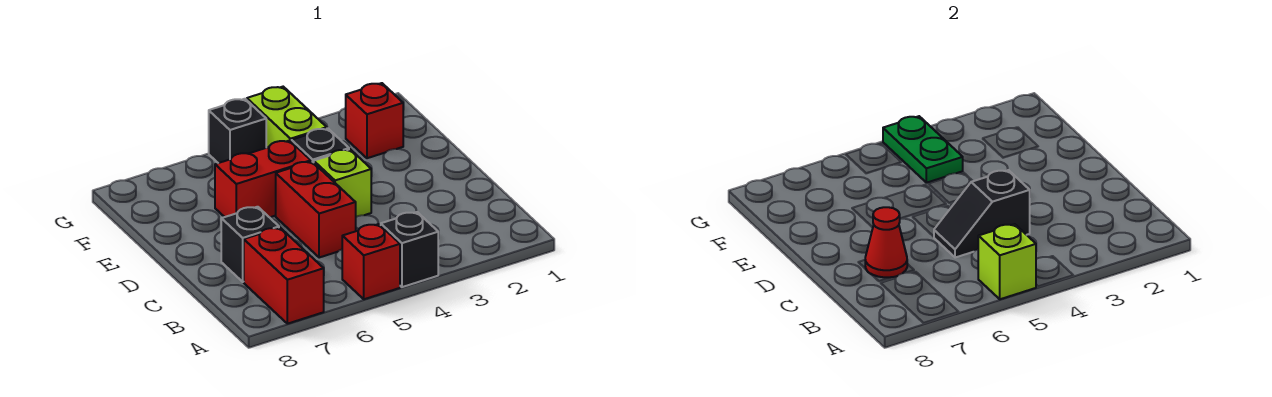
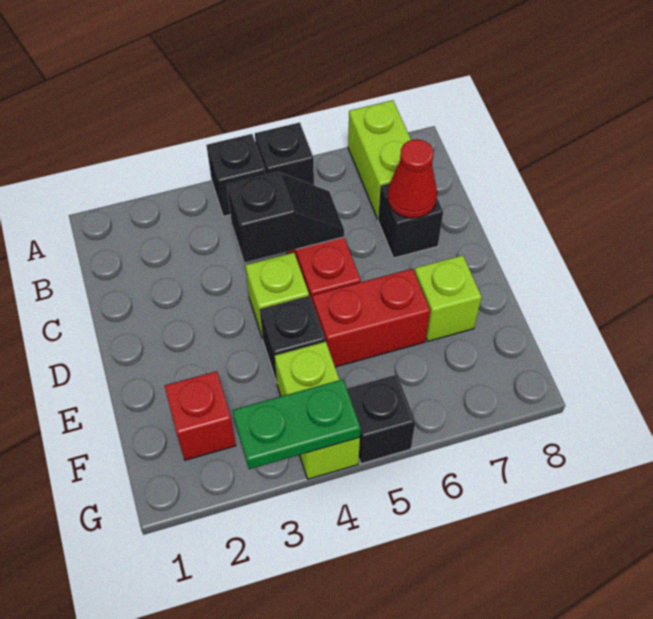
red 1x1 brick [342,224,400,299] -> black 1x1 brick [255,122,314,185]
lime 1x1 brick [978,224,1036,299] -> lime 1x1 brick moved to [415,255,482,341]
red 1x2 brick [244,228,324,324] -> lime 1x2 brick [348,100,411,219]
green 1x2 plate [883,116,963,183] -> green 1x2 plate turned to [233,379,361,469]

